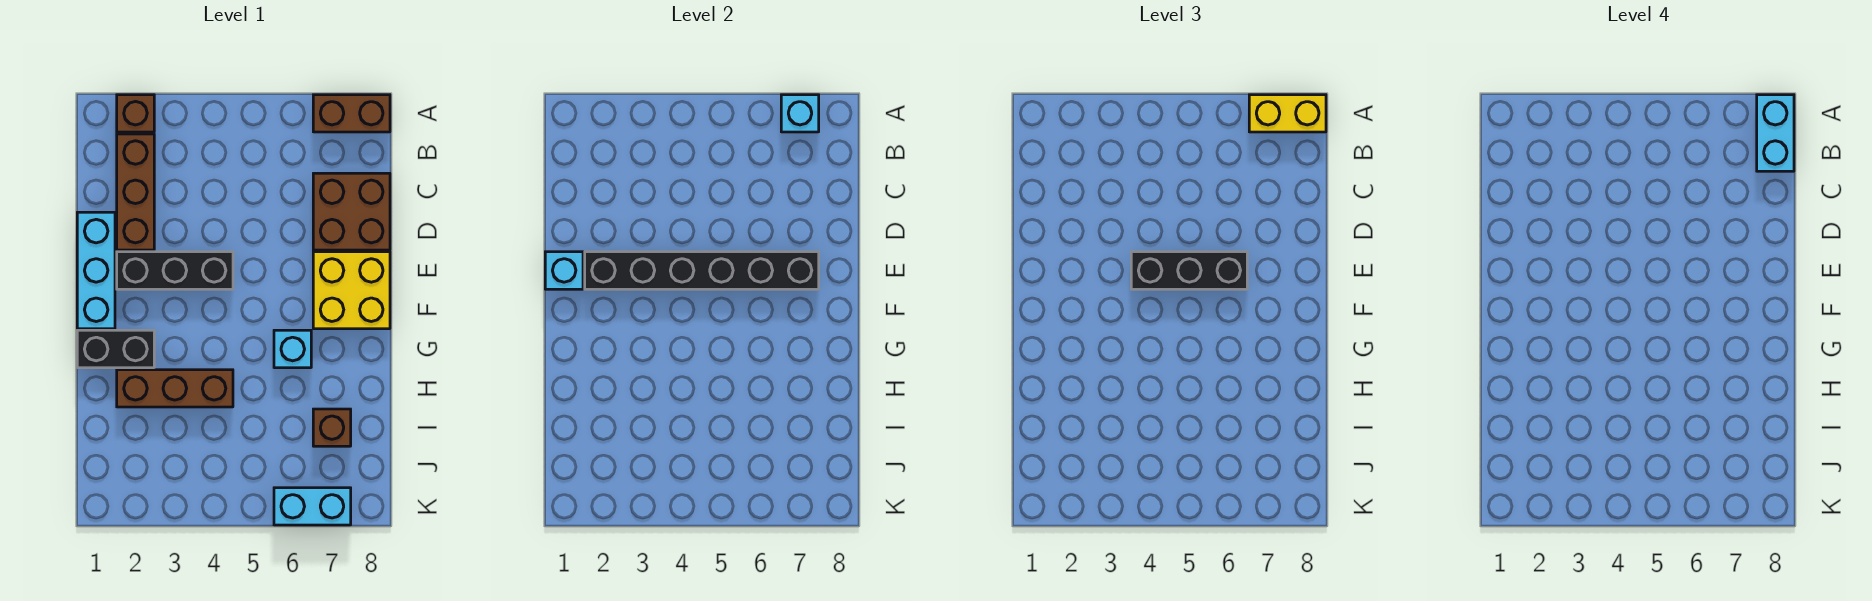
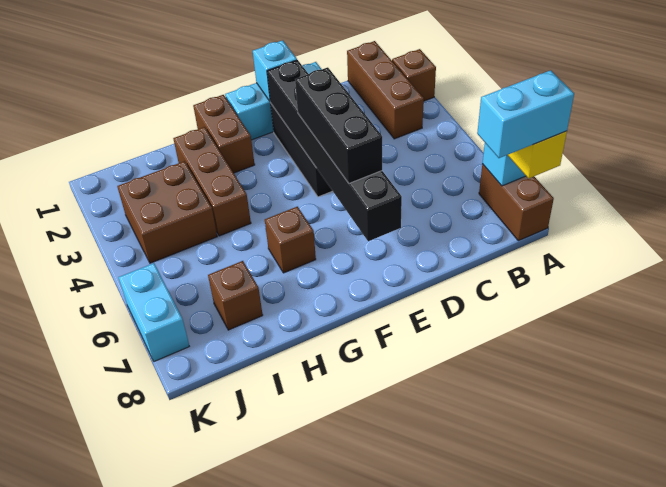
brown 1x3 brick [117,134,154,250] -> brown 1x3 brick turned to [347,41,424,139]
brown 2x2 brick [313,173,390,250] -> brown 2x2 brick moved to [117,161,217,263]
yellow 2x2 brick [313,252,390,329] -> none
black 1x2 brick [77,330,154,368] -> brown 1x2 brick [193,95,255,173]
cyan 1x1 brick [274,330,311,368] -> brown 1x1 brick [265,207,316,273]

